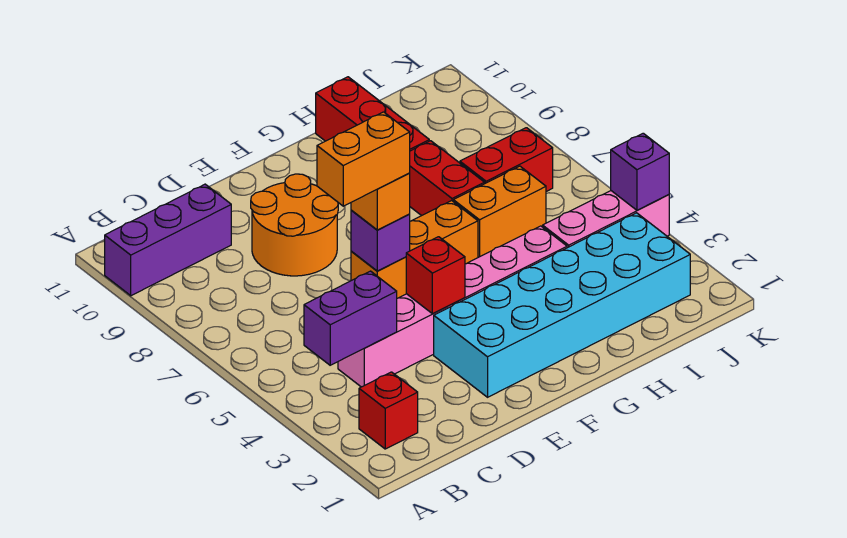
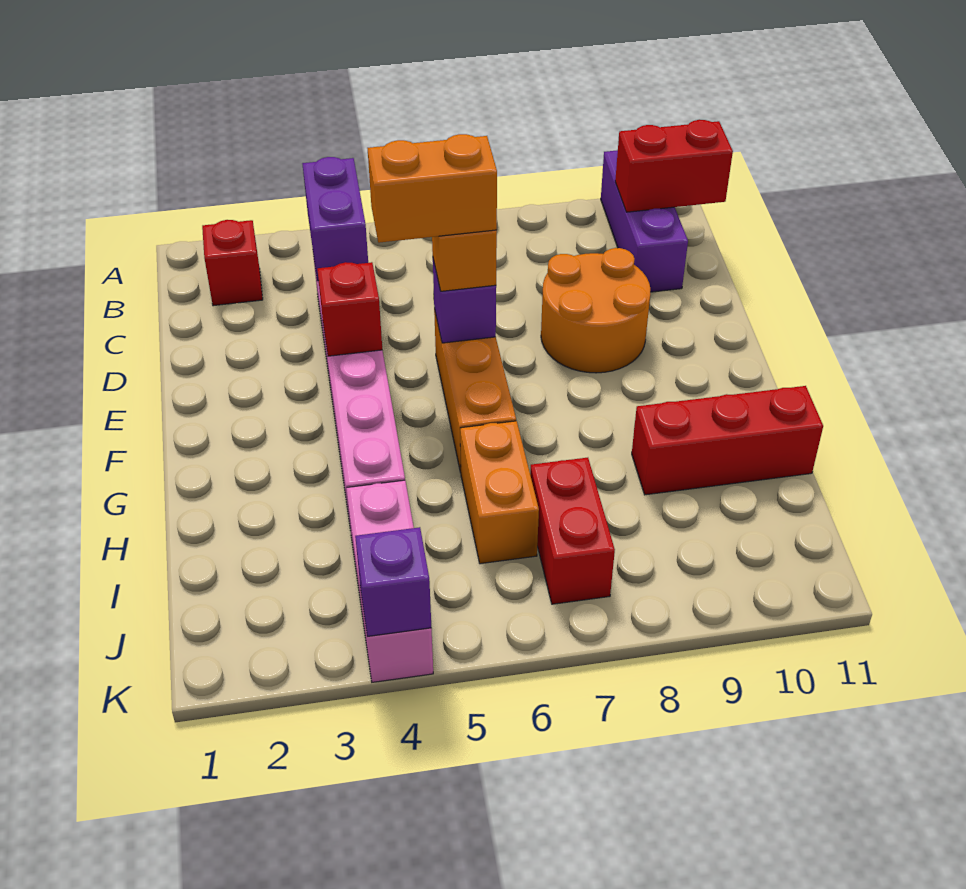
orange 1x2 brick [317,112,410,206] -> orange 1x2 brick turned to [368,134,497,243]
cyan 2x6 brick [434,213,690,397] -> none
red 1x2 brick [410,141,485,216] -> red 1x2 brick moved to [615,120,733,212]

